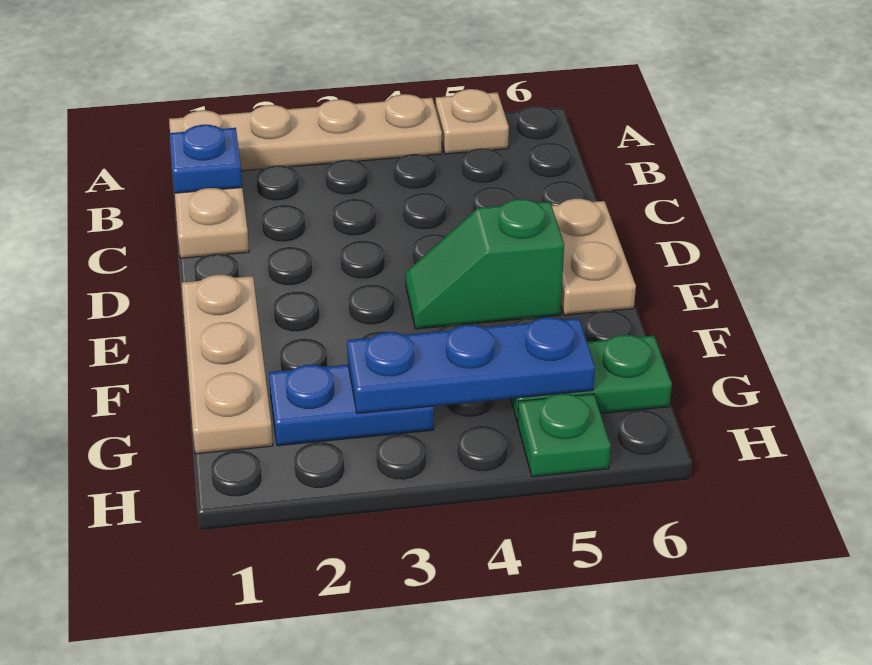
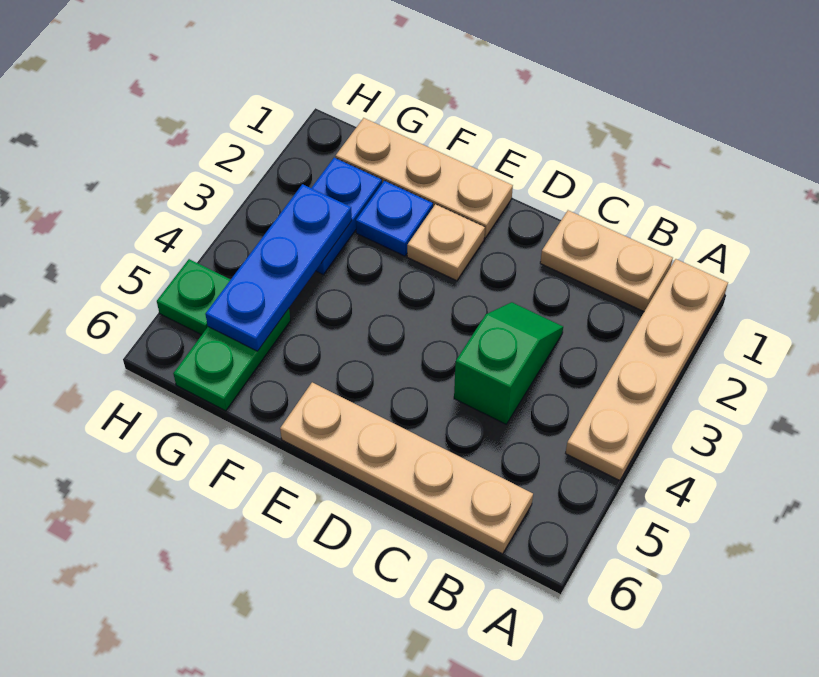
tan 1x1 plate [436,89,509,154] -> tan 1x1 plate moved to [407,204,485,281]
blue 1x1 plate [170,125,242,193] -> blue 1x1 plate moved to [356,181,433,256]
tan 1x2 plate [552,199,636,315] -> tan 1x4 plate [280,382,533,554]
green 1x2 slope [406,199,564,329] -> green 1x2 slope moved to [454,302,563,424]

